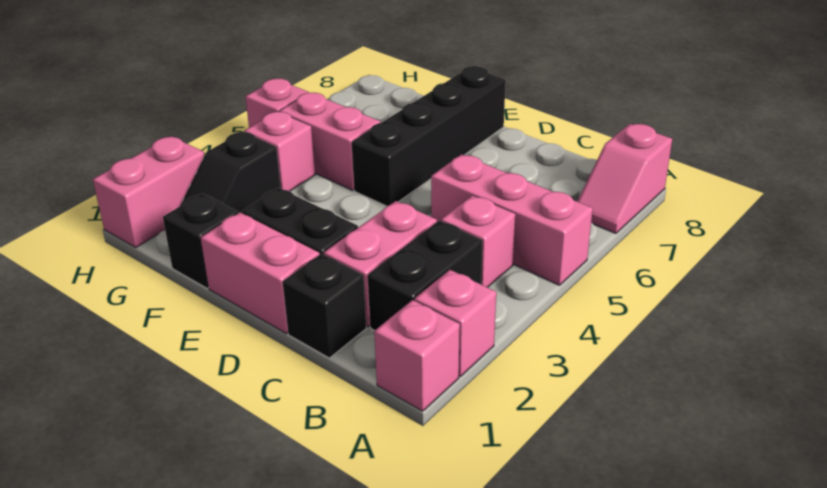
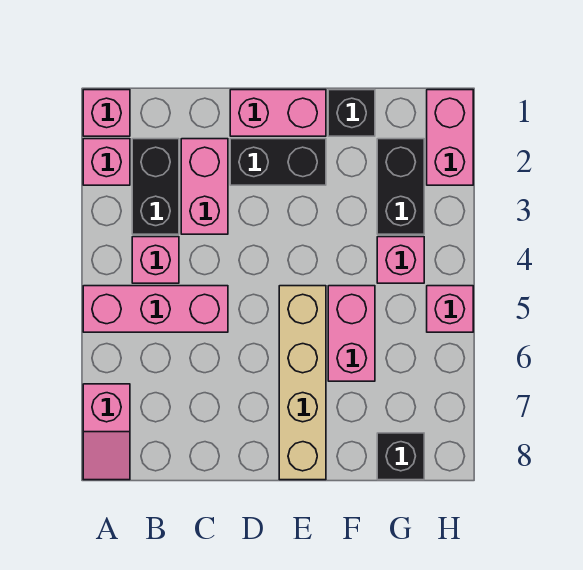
pink 1x2 slope [577,124,672,233] -> pink 1x2 slope turned to [83,384,130,480]
black 1x1 brick [283,254,366,358] -> black 1x1 brick moved to [377,433,424,480]
black 1x4 brick [352,66,506,206] -> tan 1x4 brick [279,286,326,480]
pink 1x2 brick [279,93,381,190] -> pink 1x2 brick turned to [328,286,375,381]
black 1x2 slope [180,132,281,213] -> black 1x2 brick [377,139,424,234]

